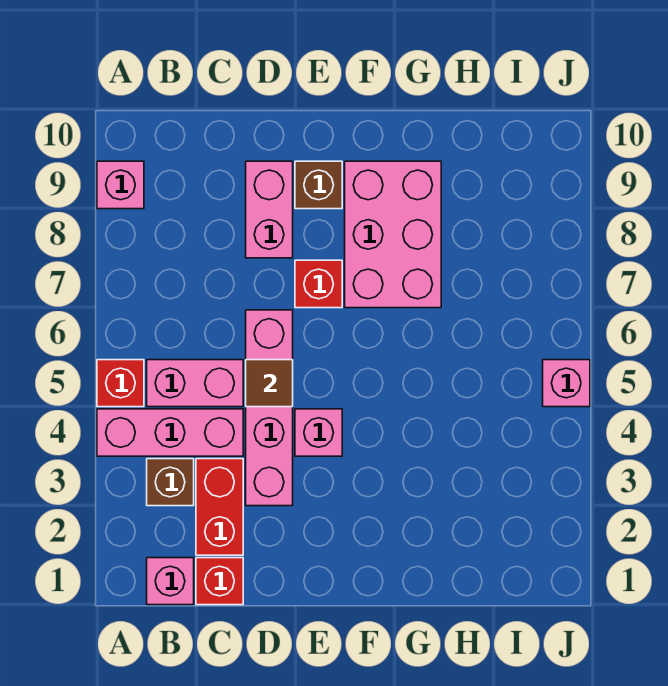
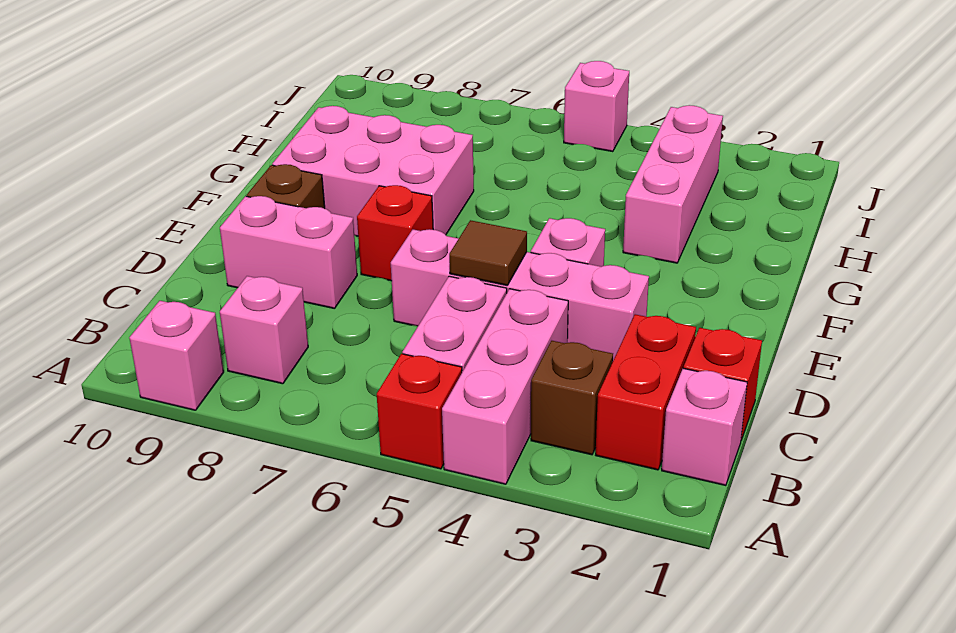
none -> pink 1x1 brick [220,276,308,384]
red 1x2 brick [196,459,243,555] -> red 1x2 brick turned to [596,314,696,470]
none -> pink 1x3 brick [623,105,723,263]

